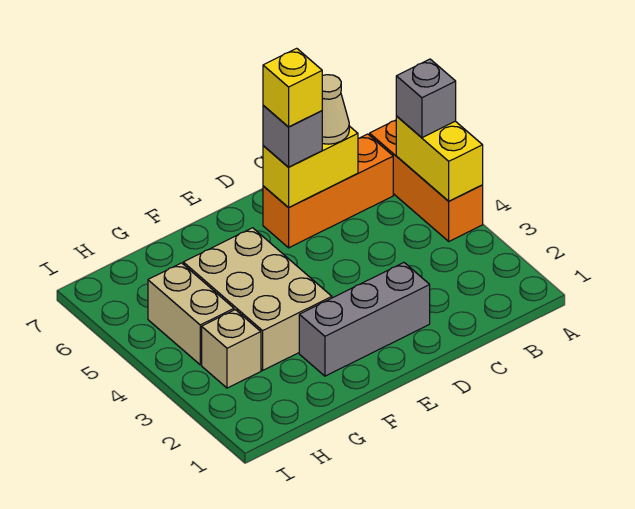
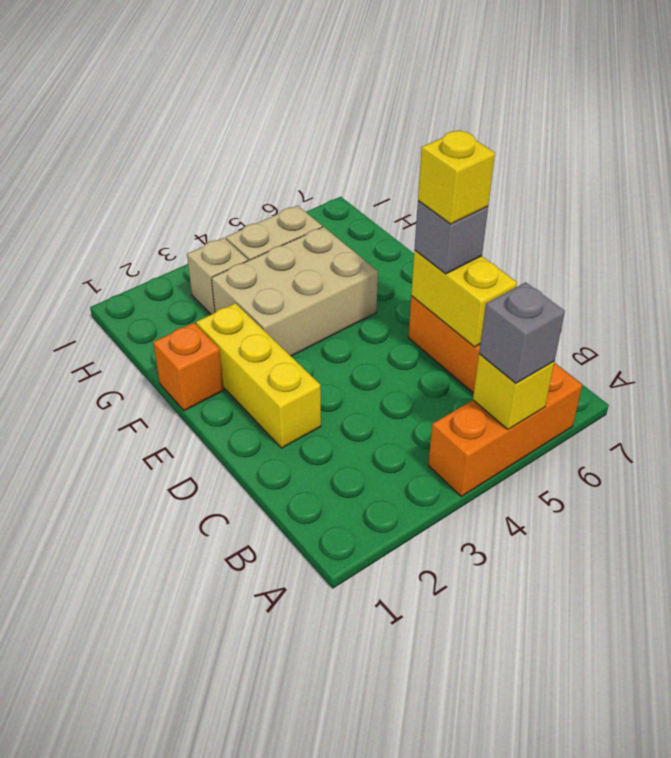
yellow 1x2 brick [396,116,483,201] -> yellow 1x1 brick [473,354,554,430]
tan 1x1 cone [322,75,349,144] -> none
grey 1x3 brick [299,263,430,376] -> yellow 1x3 brick [196,303,321,448]
none -> orange 1x1 brick [153,323,224,411]

